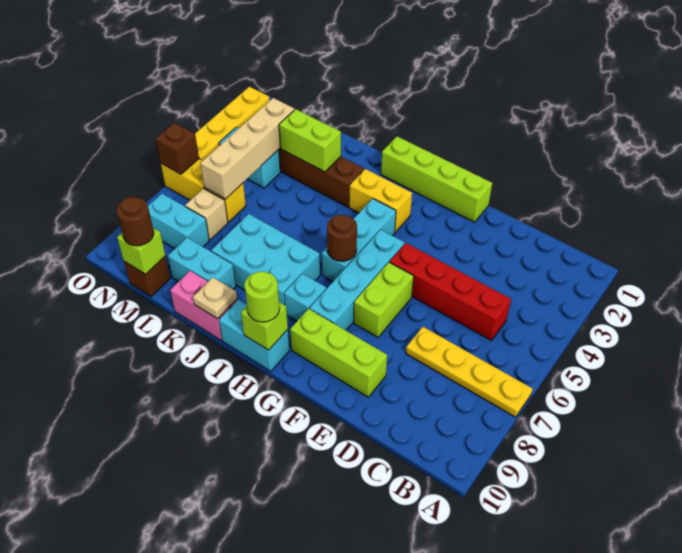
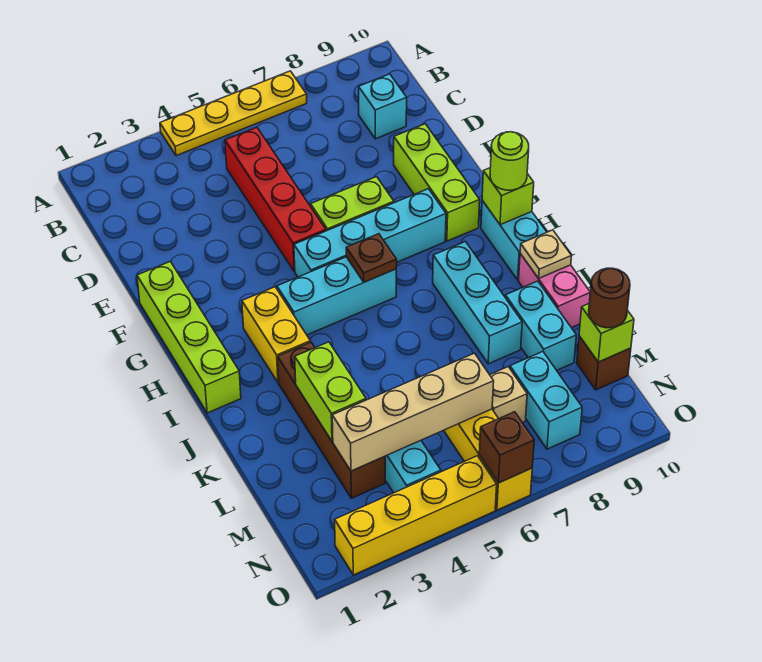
yellow 1x4 plate [406,327,533,417] -> yellow 1x4 plate turned to [160,71,307,156]
brown 1x1 round brick [327,215,357,261] -> brown 1x1 plate [346,234,397,282]
cyan 1x1 brick [284,274,326,321] -> cyan 1x1 brick moved to [359,74,407,139]
cyan 2x3 brick [211,214,320,305] -> cyan 1x3 brick [433,242,522,364]

